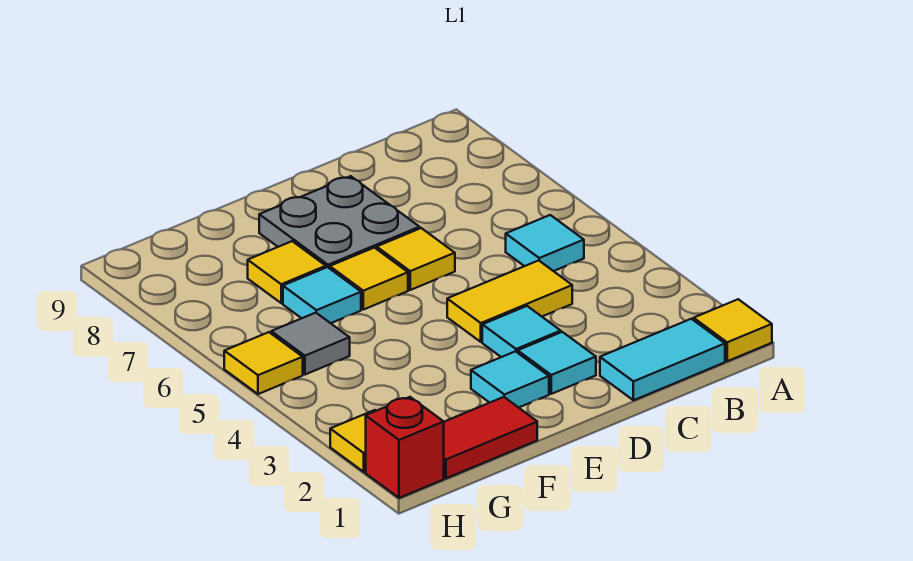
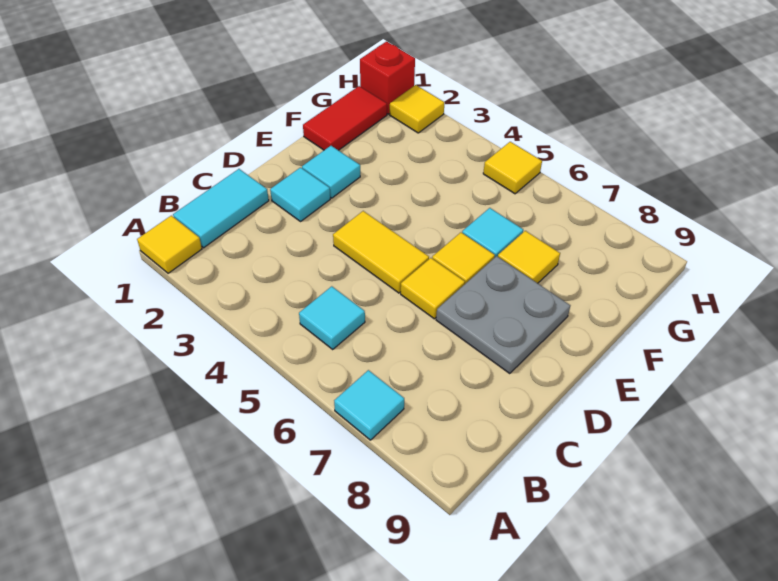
yellow 1x2 tile [447,260,572,342] -> yellow 1x2 tile turned to [333,211,429,293]
cyan 1x1 tile [482,306,561,357] -> cyan 1x1 tile moved to [334,370,404,440]
grey 1x1 tile [271,313,350,375] -> none

